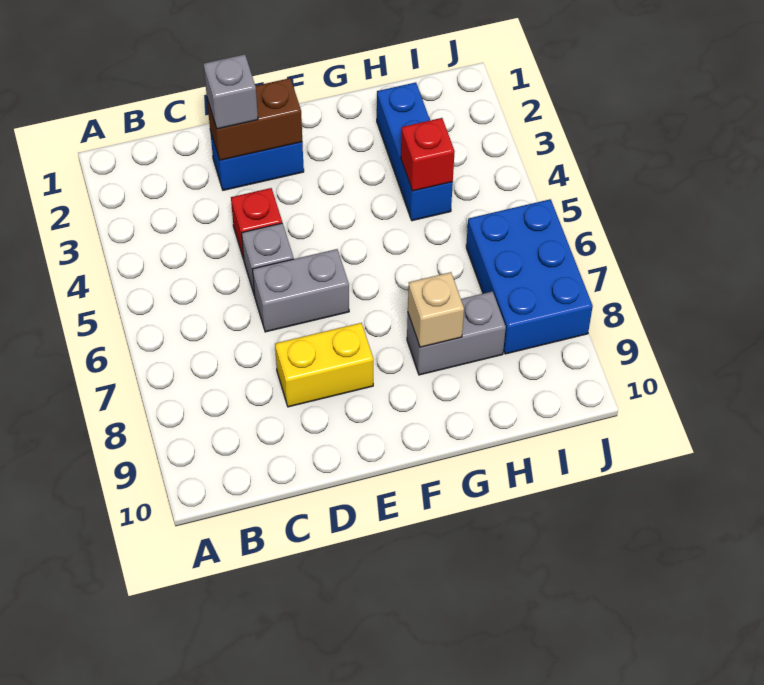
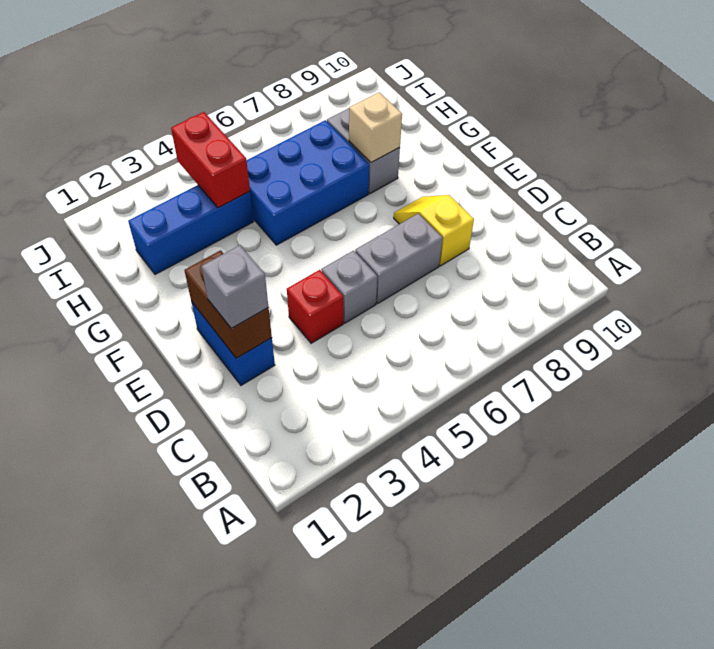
grey 1x2 brick [253,249,349,332] -> grey 1x2 brick turned to [355,213,443,303]
yellow 1x2 brick [275,323,373,407] -> yellow 1x2 slope [394,195,474,266]
red 1x1 brick [401,118,455,191] -> red 1x2 brick [171,112,250,208]
blue 2x3 brick [466,199,593,354] -> blue 2x3 brick moved to [247,120,369,245]

